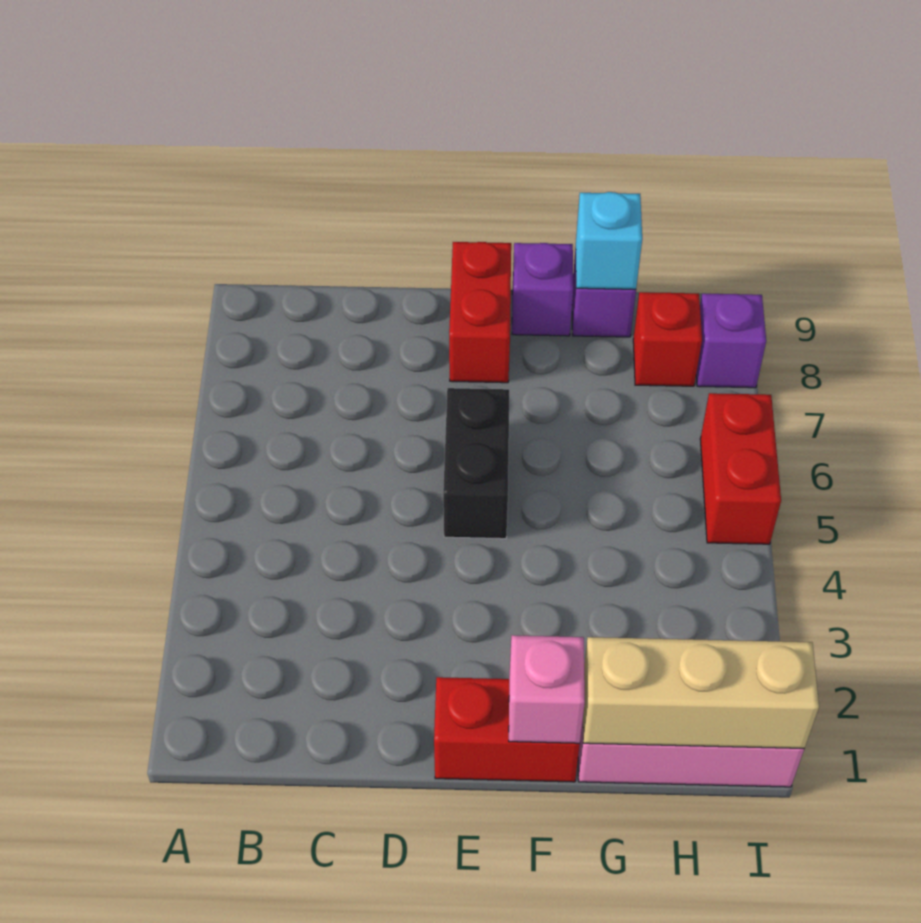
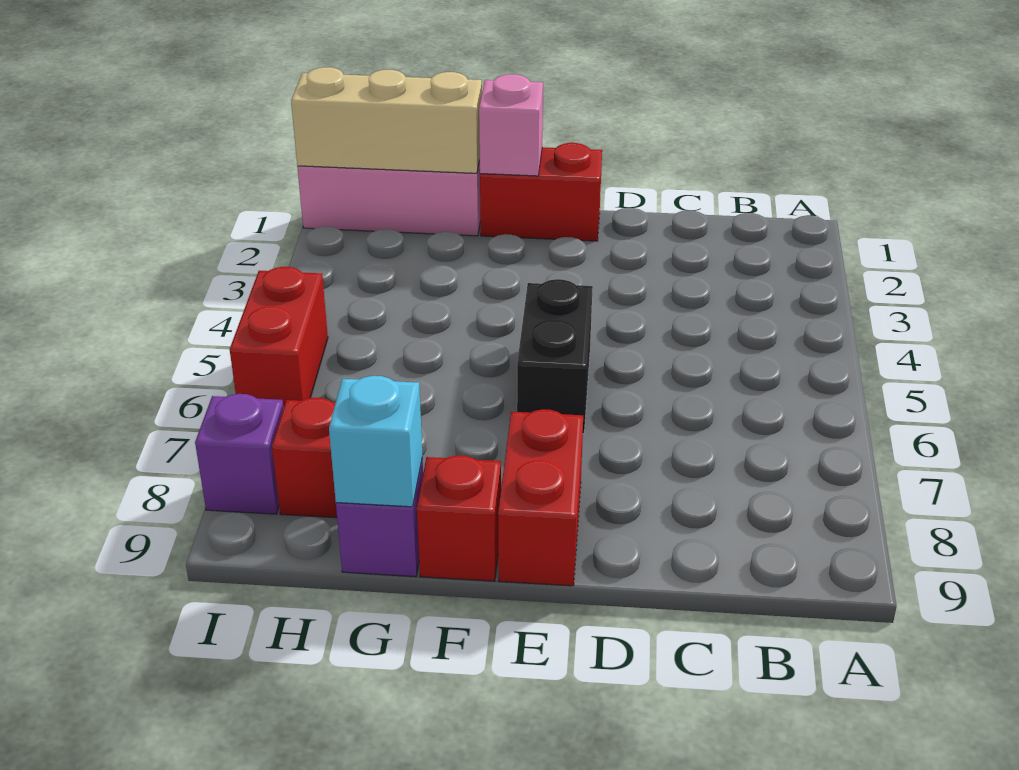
purple 1x1 brick [512,243,573,336] -> red 1x1 brick [417,455,501,581]

